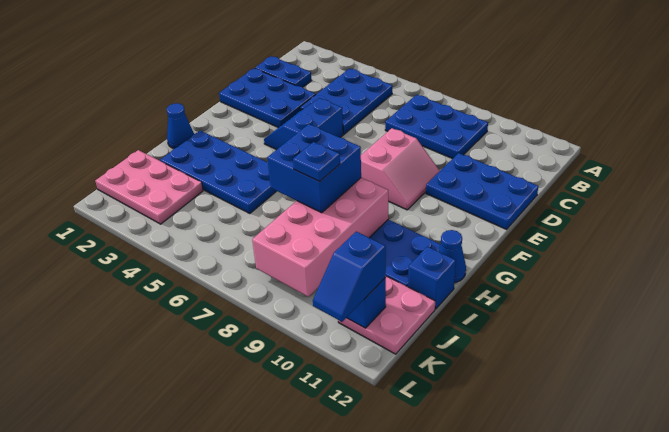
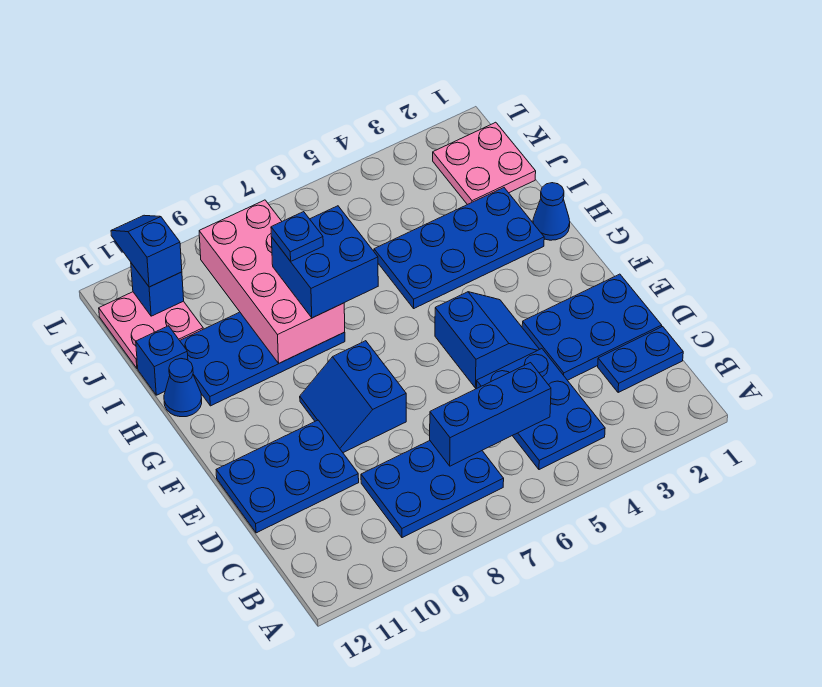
none -> blue 1x3 brick [430,363,551,466]
pink 2x2 slope [361,128,440,210] -> blue 2x2 slope [300,341,406,453]
pink 2x3 plate [95,150,203,224] -> pink 2x2 plate [433,122,536,205]

